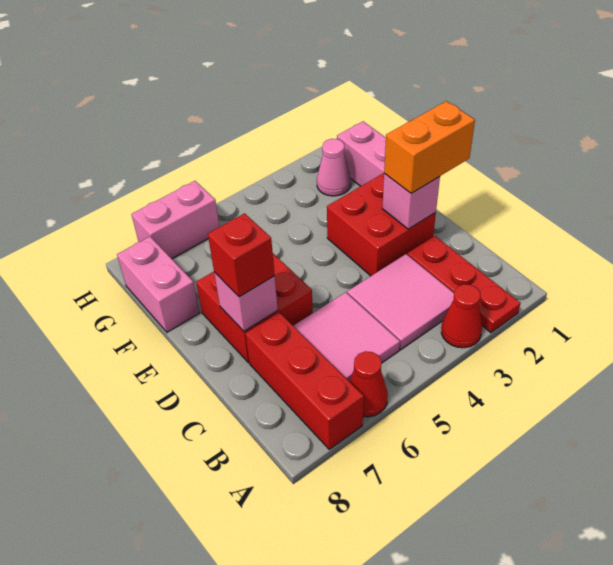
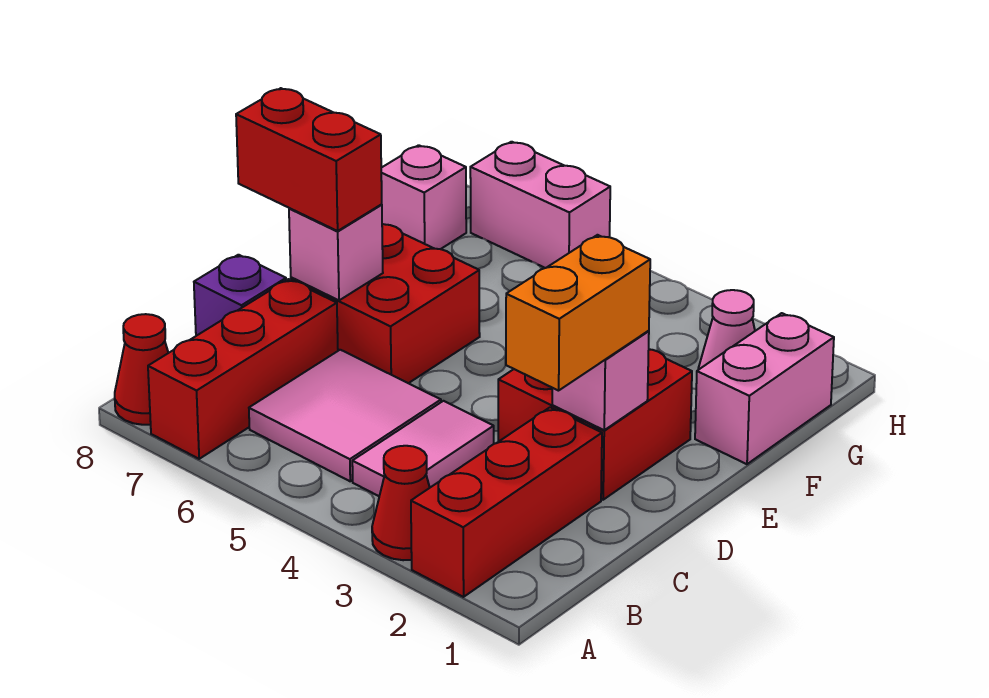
red 1x3 plate [407,236,521,333] -> red 1x3 brick [411,407,602,597]
red 1x1 cone [349,351,388,417] -> red 1x1 cone moved to [115,314,168,425]
pink 2x2 tile [347,254,454,350] -> pink 1x2 tile [352,401,494,496]
none -> purple 1x1 brick [194,255,286,336]
orange 1x2 brick [384,101,475,193] -> orange 1x2 brick turned to [506,235,650,391]
red 1x1 brick [208,213,275,297] -> red 1x2 brick [236,88,382,231]
pink 1x2 brick [117,237,199,332] -> pink 1x1 brick [381,145,466,249]

